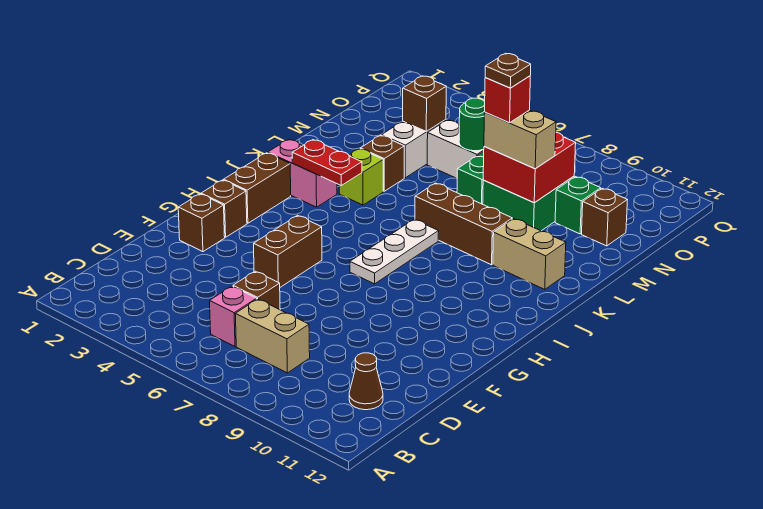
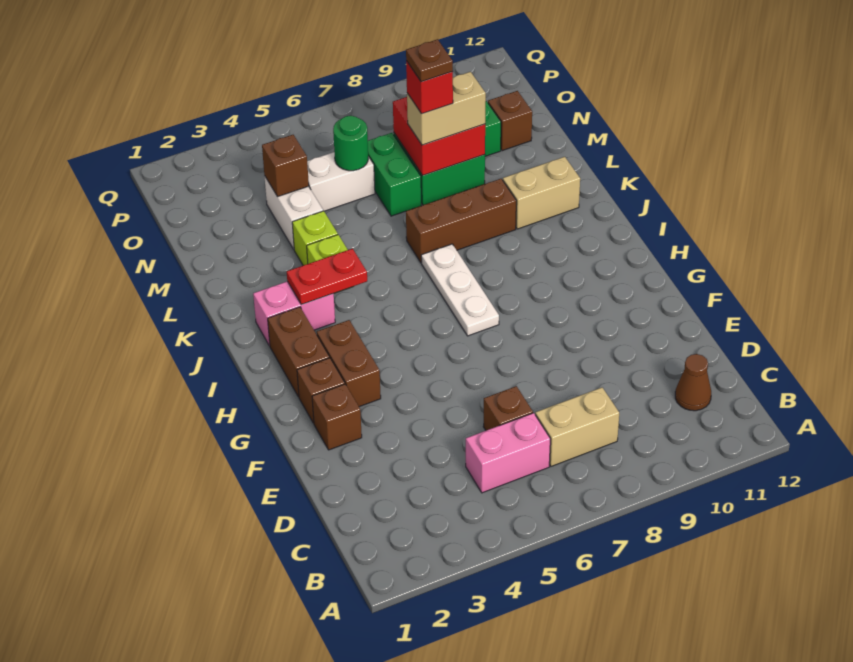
pink 1x1 brick [210,286,257,347] -> pink 1x2 brick [466,413,550,493]
brown 1x2 brick [254,215,322,287] -> brown 1x2 brick moved to [317,320,381,407]
brown 1x1 brick [360,135,404,191] -> lime 1x1 brick [292,211,338,265]

